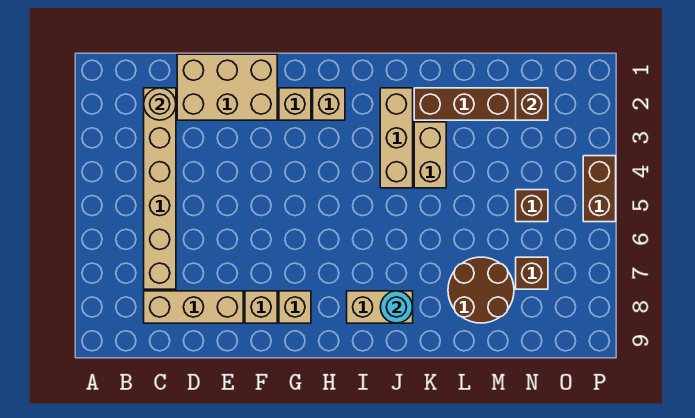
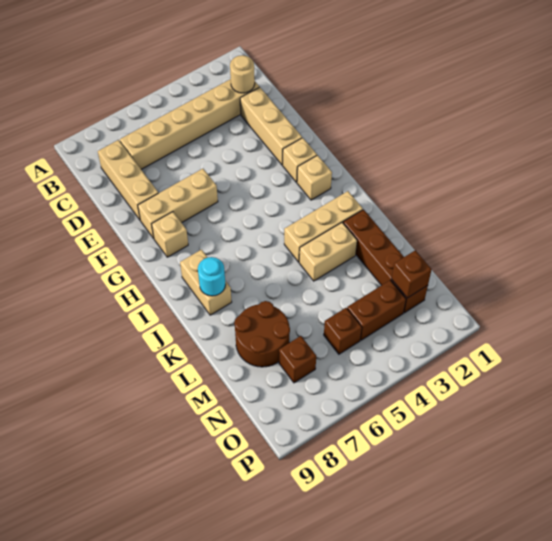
tan 2x3 brick [177,54,277,120] -> tan 1x3 brick [240,87,302,165]
tan 1x1 brick [245,291,277,323] -> tan 1x3 brick [138,169,218,238]
brown 1x2 brick [583,156,616,222] -> brown 1x2 brick moved to [347,280,406,340]

